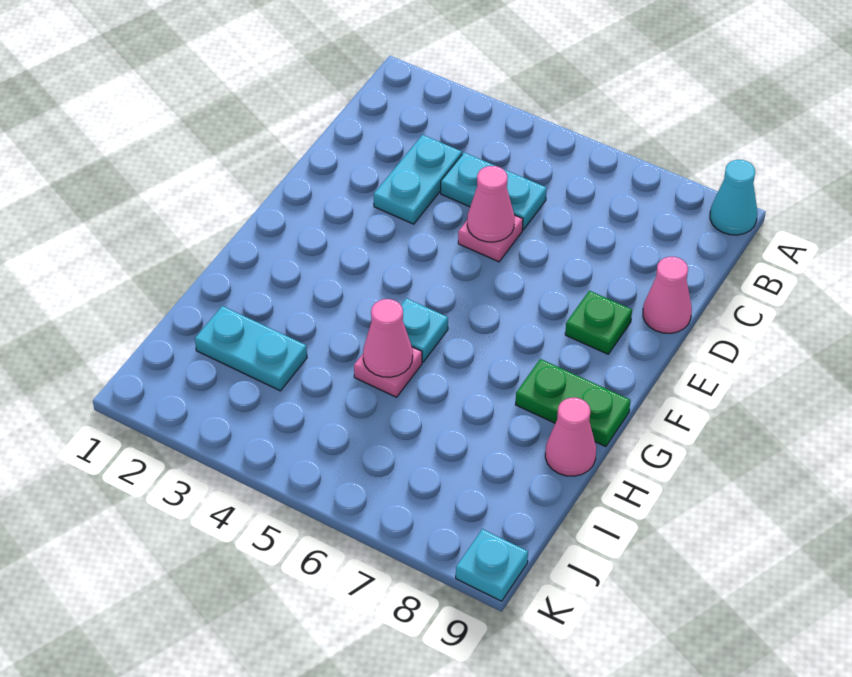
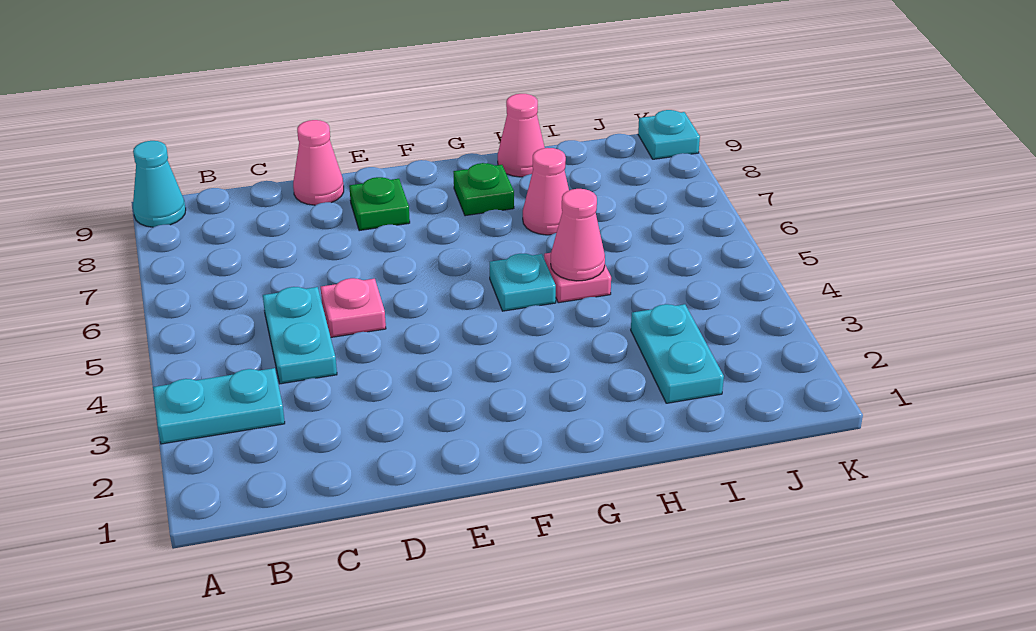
cyan 1x2 plate [374,135,462,224] -> cyan 1x2 plate moved to [153,368,285,444]
pink 1x1 cone [467,166,515,242] -> pink 1x1 cone moved to [523,148,569,235]
green 1x2 plate [515,359,631,447] -> green 1x1 plate [454,163,514,216]

